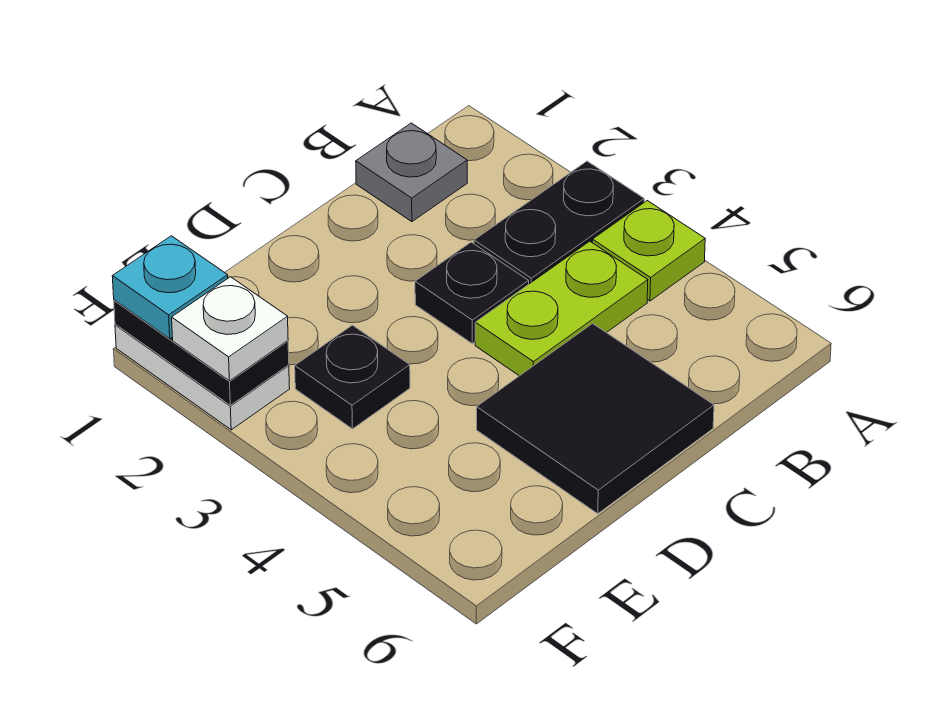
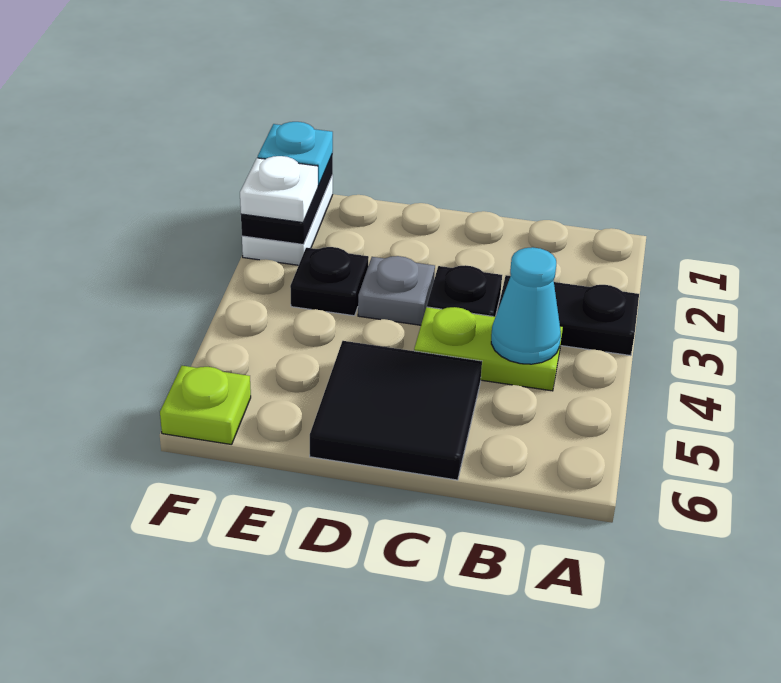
lime 1x1 plate [592,201,705,301] -> lime 1x1 plate moved to [160,366,251,445]
grey 1x1 plate [356,123,467,222] -> grey 1x1 plate moved to [358,256,435,325]
none -> cyan 1x1 cone [491,247,561,364]

